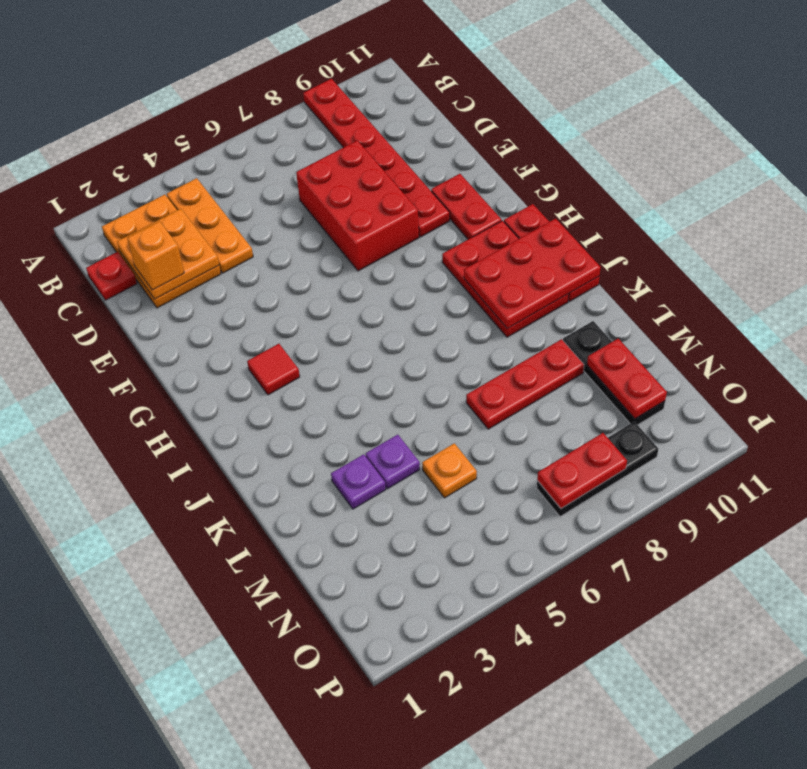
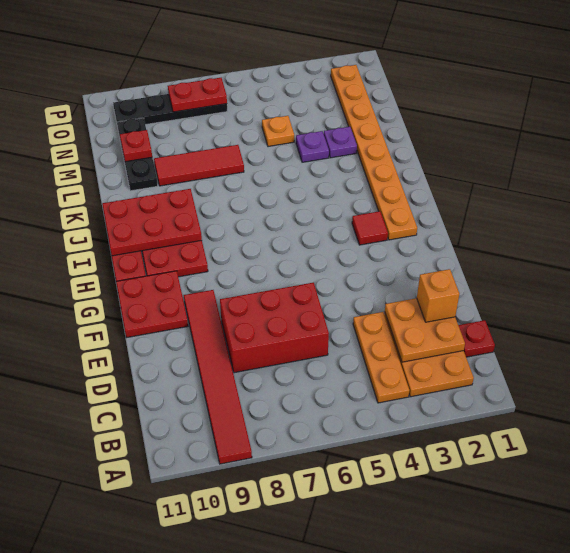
red 1x6 plate [303,79,450,237] -> red 1x6 tile [184,290,252,464]
red 2x3 brick [296,140,419,271] -> red 2x3 brick turned to [220,283,329,373]
red 1x2 plate [431,174,502,239] -> red 2x2 plate [116,271,188,338]
none -> orange 1x8 plate [331,65,417,240]
red 1x3 plate [466,339,584,429] -> red 1x3 tile [154,145,244,186]
red 1x2 plate [587,339,667,419] -> red 1x1 plate [120,130,152,162]
black 1x3 plate [537,422,658,517] -> black 1x4 plate [113,94,227,125]

